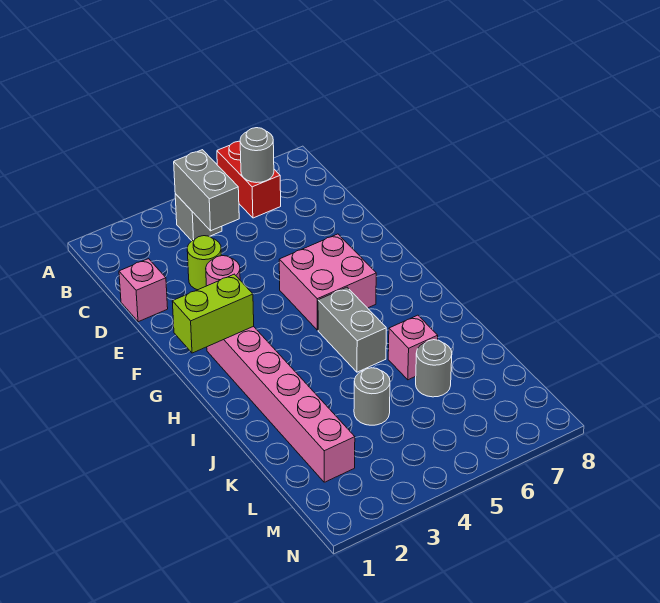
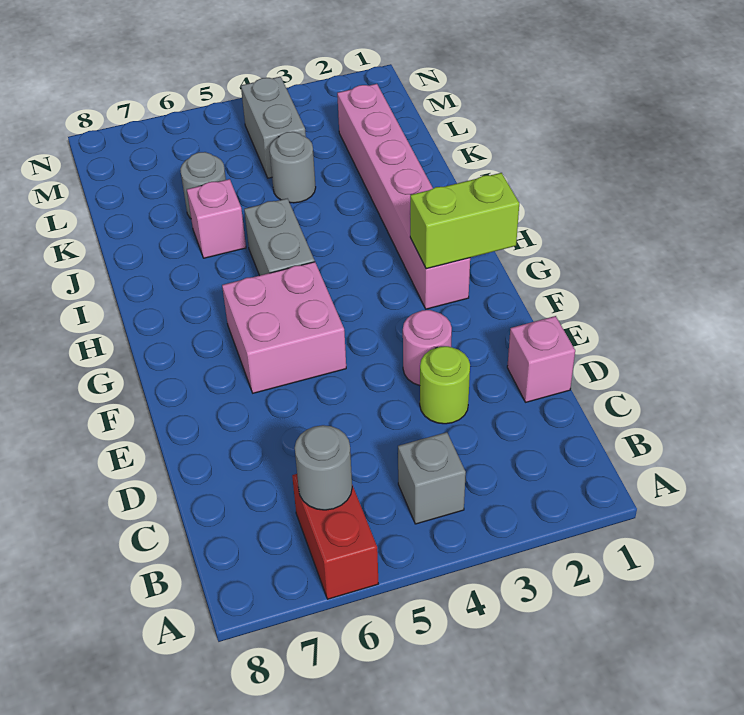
grey 1x2 brick [174,150,239,231] -> grey 1x2 brick moved to [241,77,306,178]

